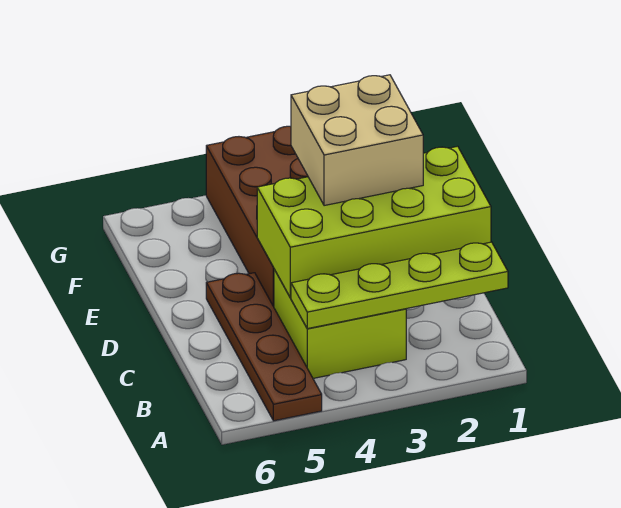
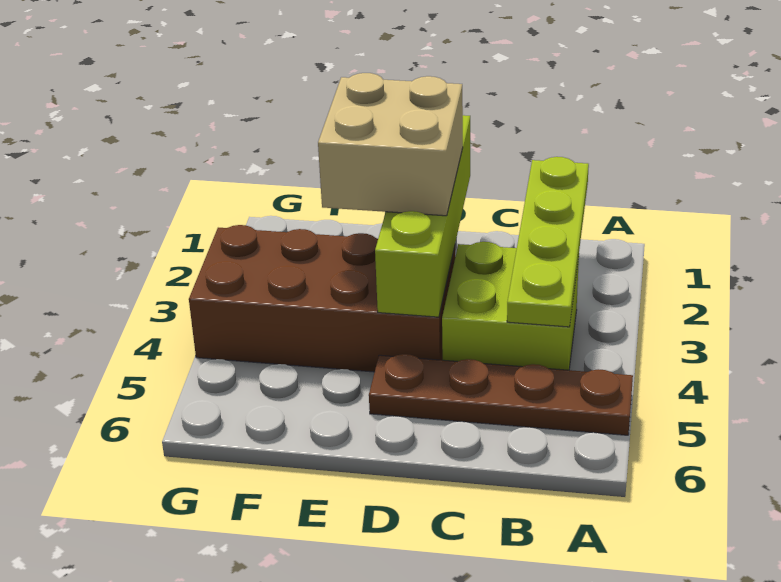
lime 2x4 brick [257,146,491,298] -> lime 1x4 brick [375,115,470,317]

